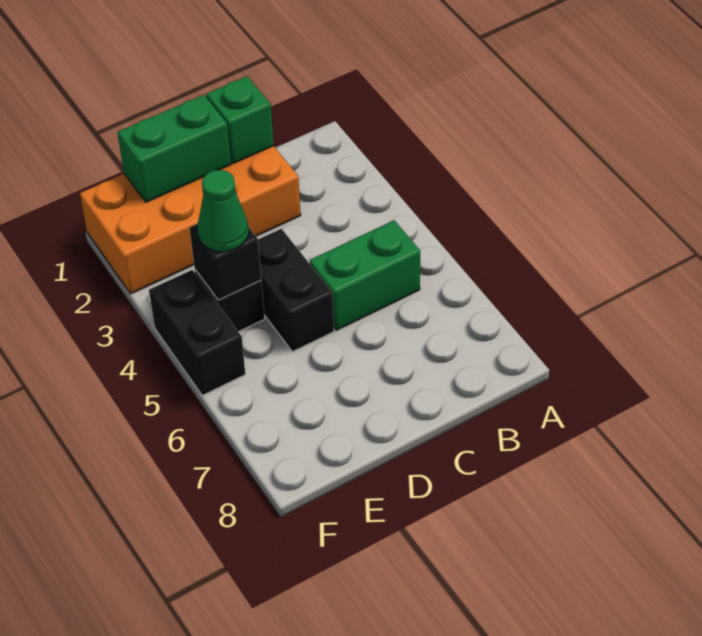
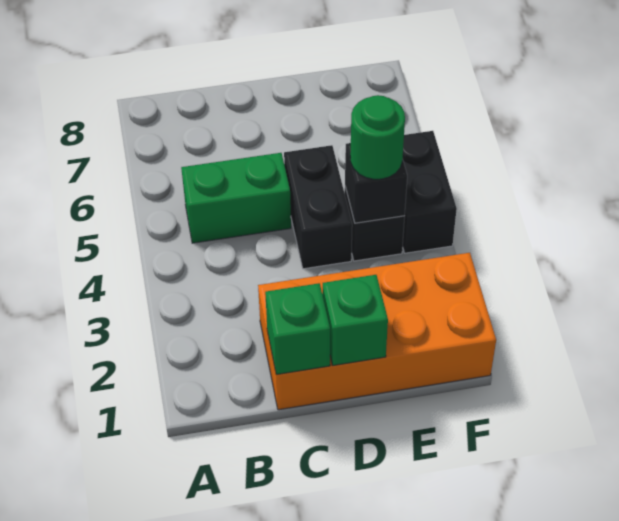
green 1x2 brick [117,95,231,202] -> green 1x1 brick [322,275,388,366]
green 1x1 cone [198,170,249,252] -> green 1x1 round brick [350,95,405,179]

